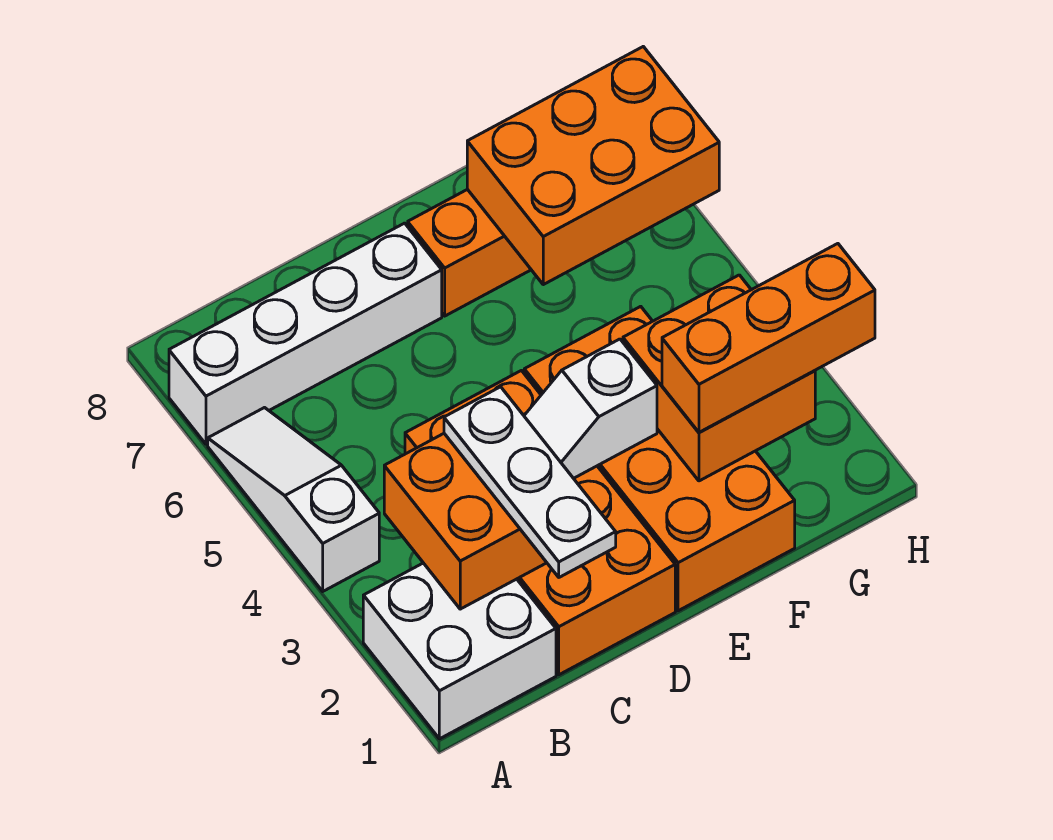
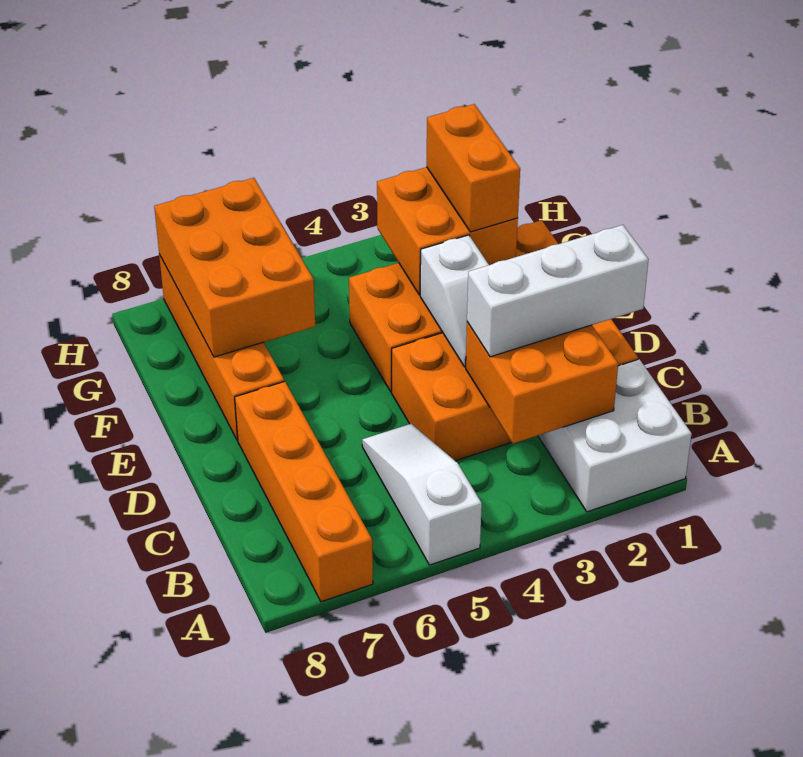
white 1x3 slope [208,408,379,591] -> white 1x3 slope turned to [362,424,482,565]
white 1x4 brick [169,223,442,444] -> orange 1x4 brick [235,381,373,602]
white 1x3 plate [444,387,616,577] -> white 1x3 brick [467,225,648,357]
orange 1x3 brick [662,244,875,432] -> orange 1x2 brick [427,104,520,232]

